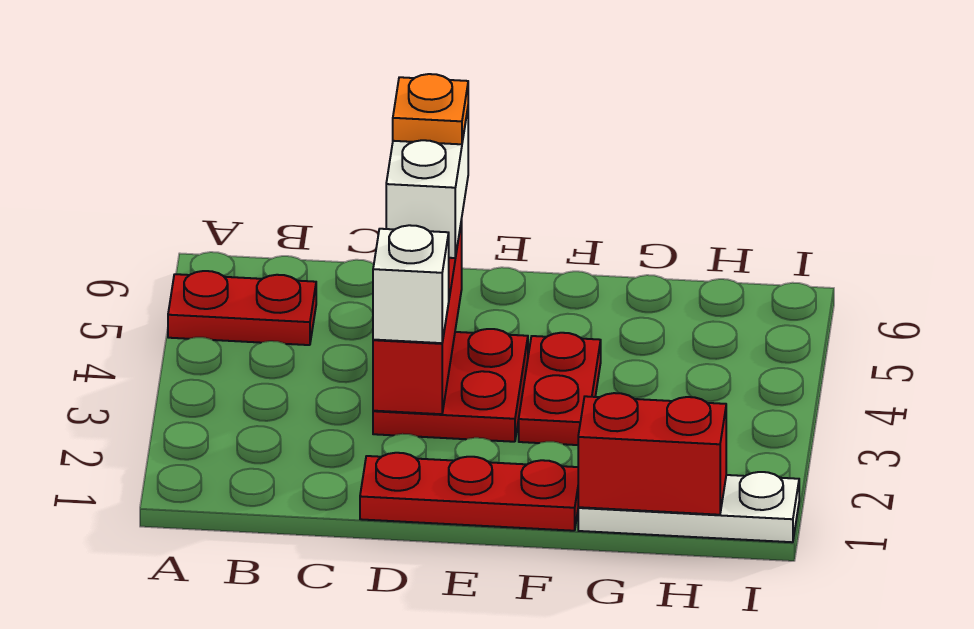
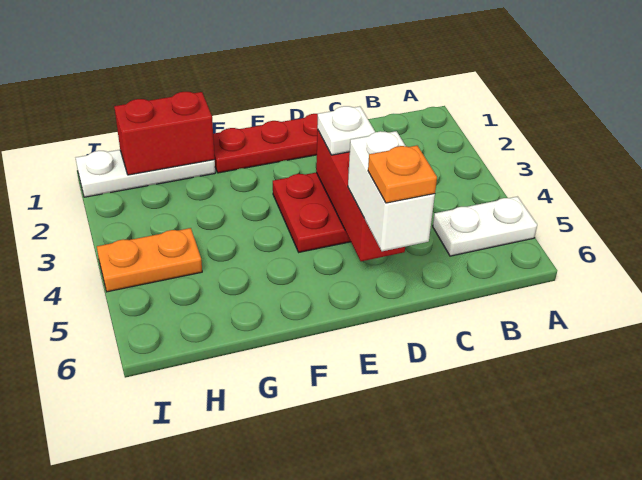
red 1x2 plate [168,271,316,345] -> white 1x2 plate [433,197,537,256]
white 1x1 brick [373,225,449,343] -> white 1x1 plate [317,106,375,155]
red 1x2 plate [519,333,601,445] -> none
none -> orange 1x2 plate [97,228,202,292]

